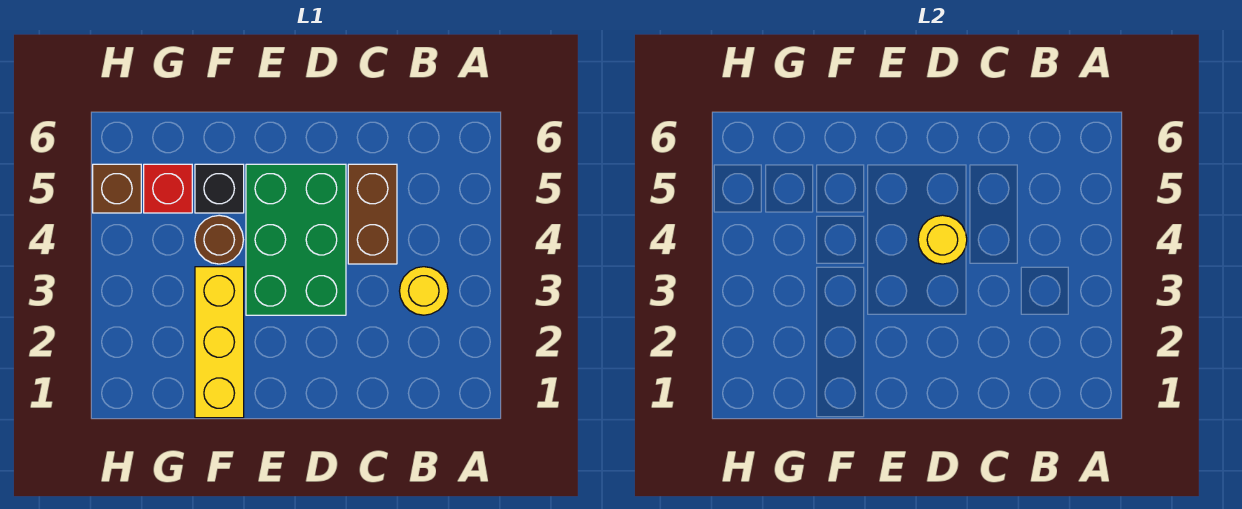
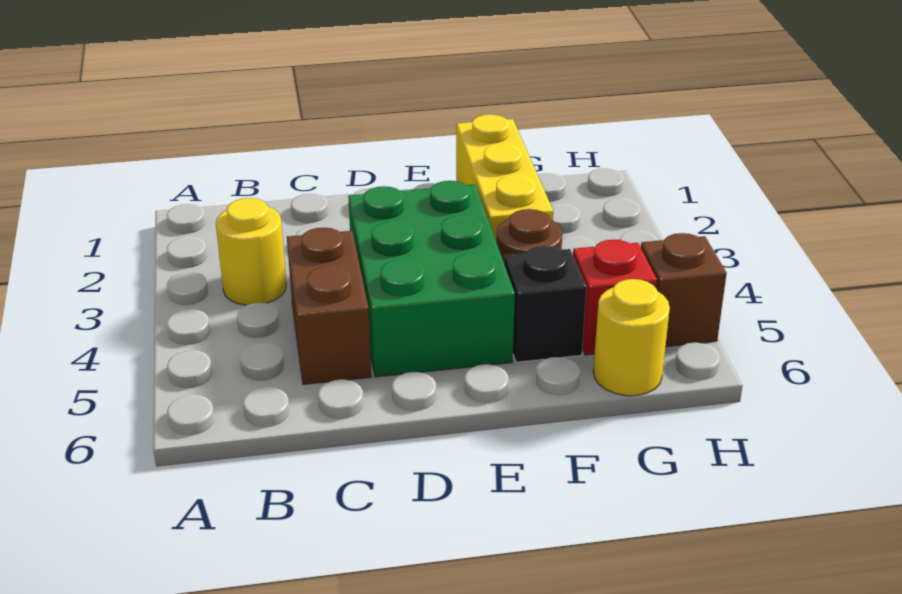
yellow 1x1 round brick [918,215,967,264] -> yellow 1x1 round brick moved to [593,279,670,396]

